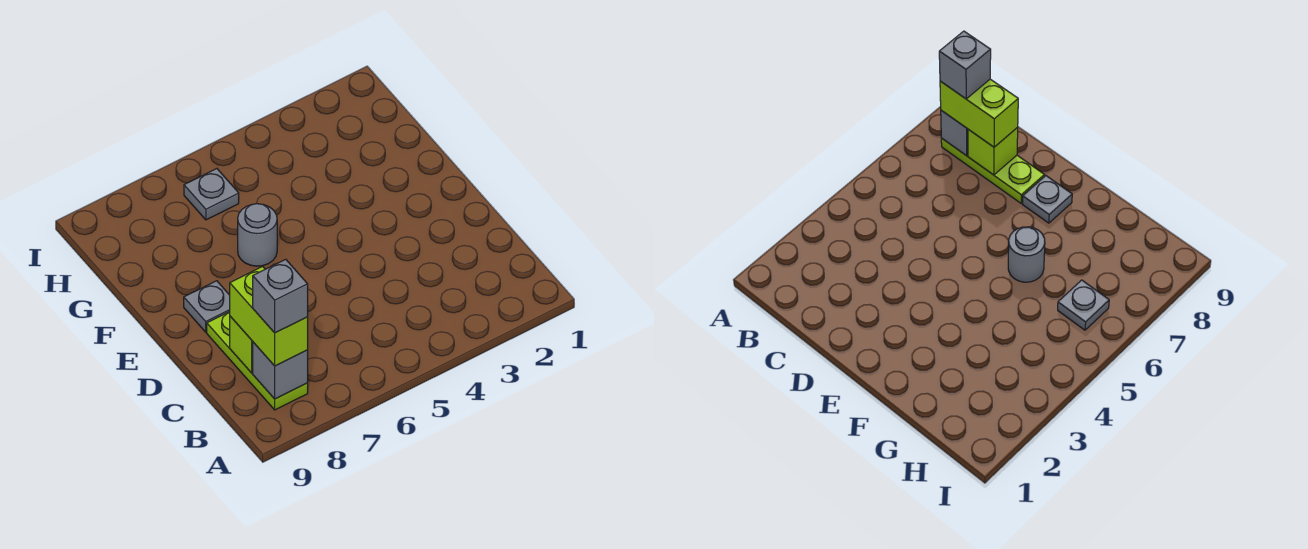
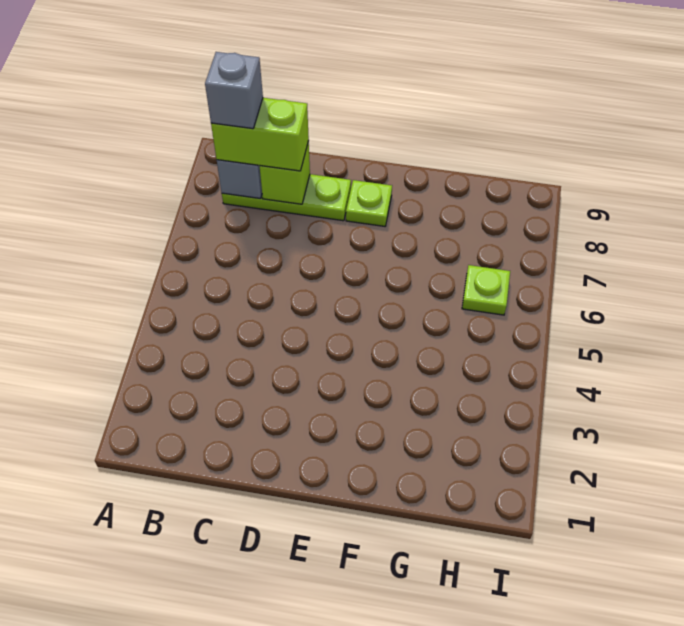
grey 1x1 plate [184,281,230,332] -> lime 1x1 plate [346,180,392,226]
grey 1x1 round brick [238,204,277,266] -> none
grey 1x1 plate [184,169,239,220] -> lime 1x1 plate [462,265,510,315]

